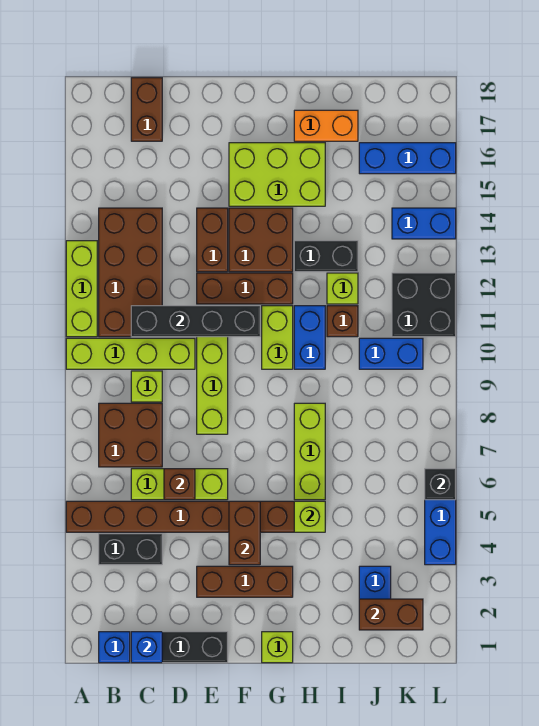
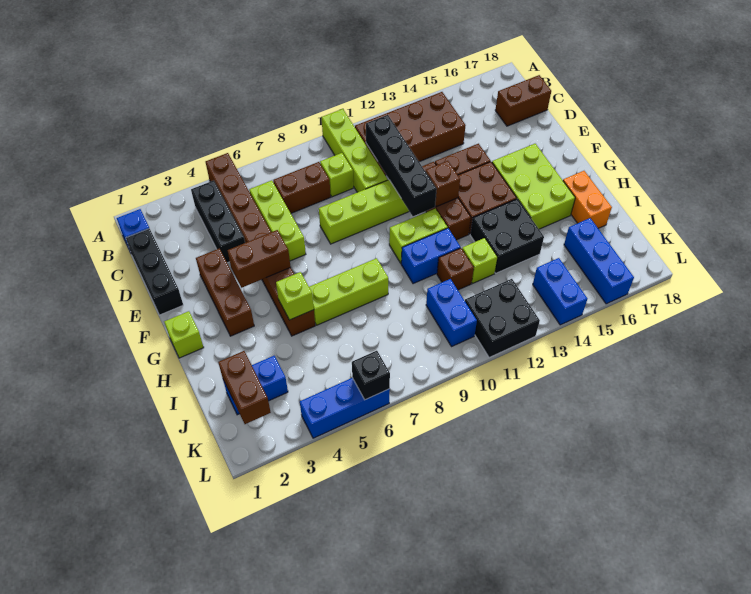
lime 1x3 brick [66,241,97,337] -> none
black 1x2 brick [99,534,162,565] -> black 1x3 brick [191,181,245,263]
brown 2x2 brick [99,403,162,467] -> brown 1x2 brick [273,162,331,213]
blue 1x1 brick [131,632,162,663] -> none
brown 1x1 brick [164,469,195,500] -> brown 1x1 brick moved to [425,161,460,207]
black 1x2 brick [294,241,358,272] -> black 2x2 brick [470,199,544,273]

